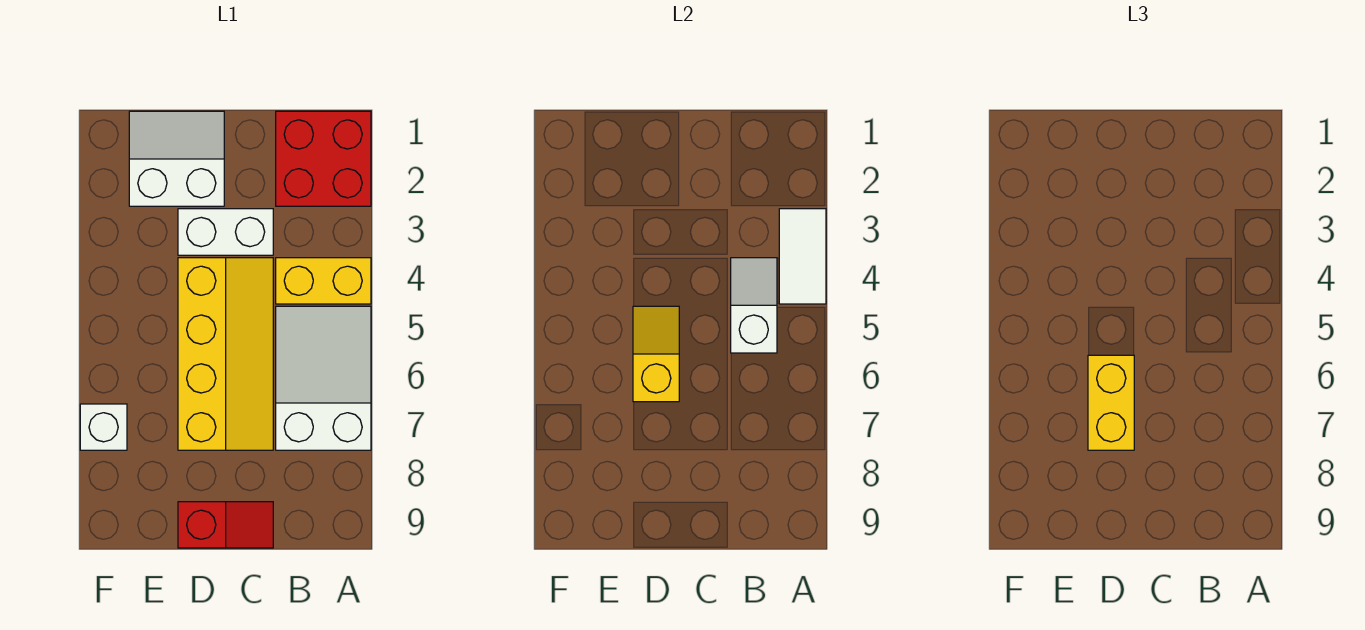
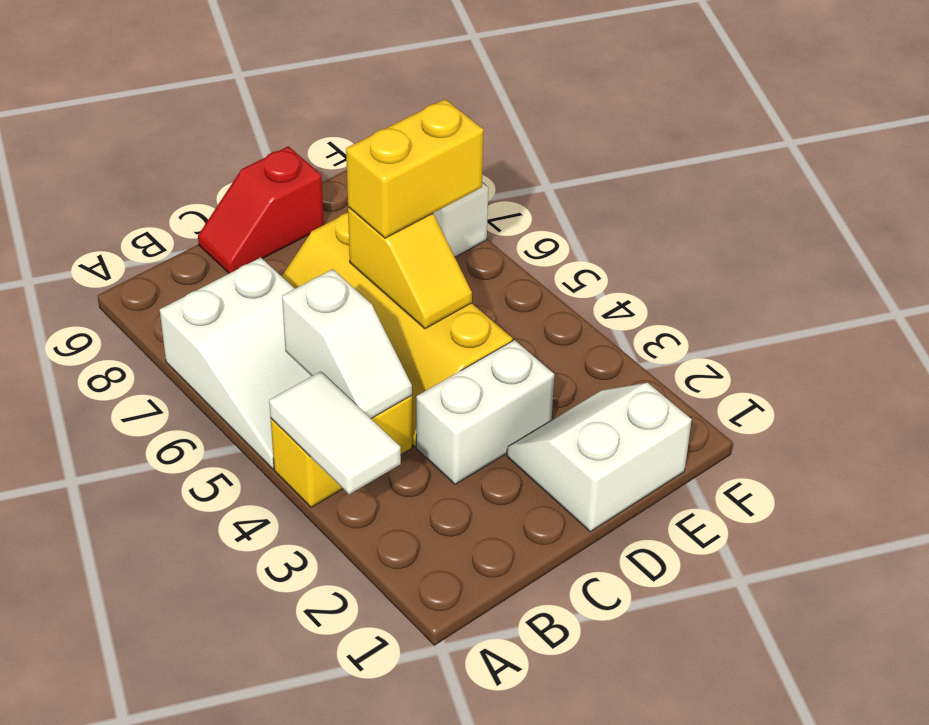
red 2x2 brick [276,111,371,206] -> none
white 2x2 slope [129,111,224,206] -> white 2x2 slope turned to [507,383,692,532]
yellow 1x2 brick [1088,355,1134,450] -> yellow 1x2 brick turned to [346,99,484,238]

